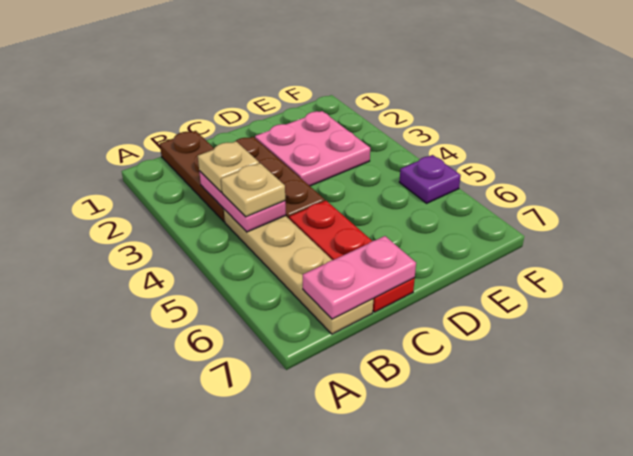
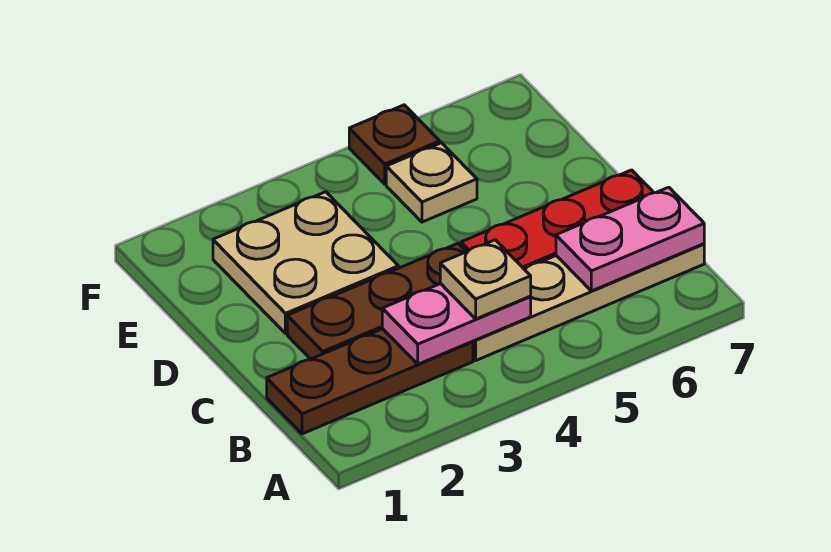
tan 1x1 plate [198,141,259,192] -> tan 1x1 plate moved to [386,143,477,222]
pink 1x2 plate [303,236,416,319] -> pink 1x2 plate turned to [556,187,704,291]
pink 2x2 plate [255,111,370,186] -> tan 2x2 plate [213,192,398,334]
purple 1x1 plate [399,155,461,203] -> brown 1x1 plate [349,105,440,184]

